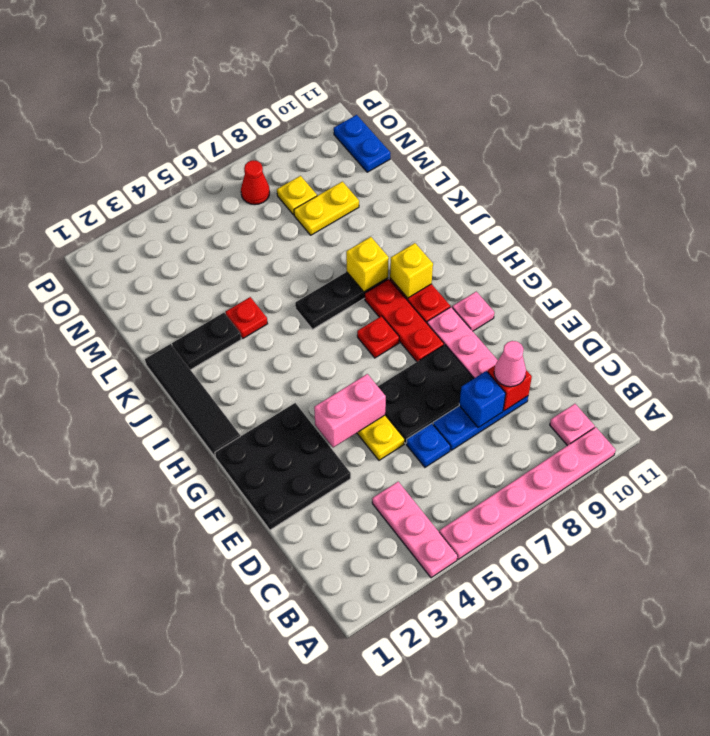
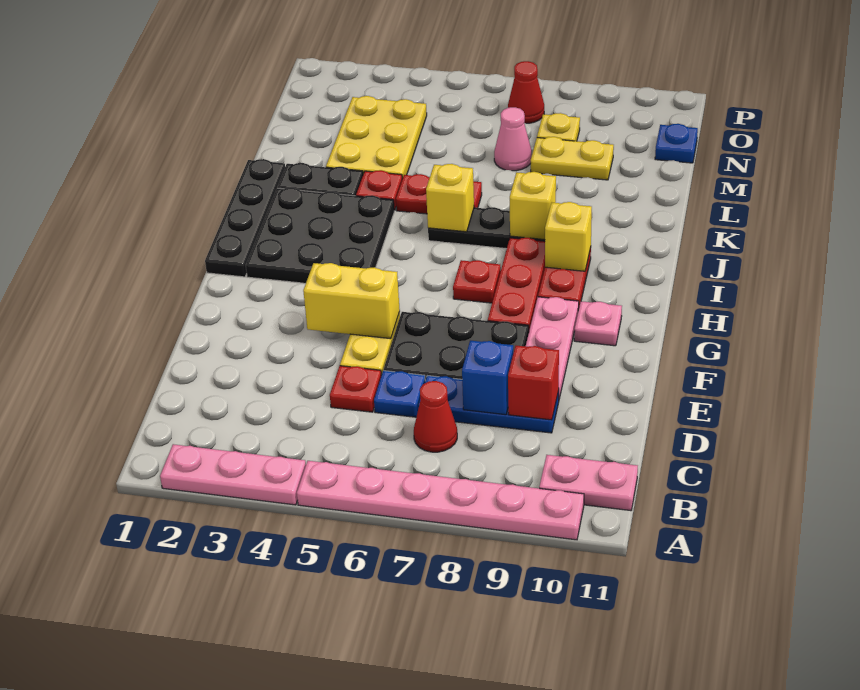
pink 1x3 plate [372,482,457,578] -> pink 1x3 plate turned to [160,444,306,505]
pink 1x1 plate [550,404,595,446] -> pink 1x2 plate [539,455,638,511]
none -> red 1x1 cone [414,381,457,452]
none -> red 1x1 plate [330,366,381,412]
pink 1x1 cone [494,341,526,387] -> pink 1x1 cone moved to [494,107,532,171]
black 3x3 plate [215,403,351,530] -> black 3x3 plate moved to [246,188,395,284]
pink 1x2 brick [314,374,386,448] -> yellow 1x2 brick [303,263,400,339]
black 1x4 tile [145,344,240,456] -> black 1x4 plate [205,159,285,277]
none -> yellow 1x1 brick [426,164,474,232]
none -> red 1x2 plate [396,174,482,214]
none -> yellow 2x3 plate [326,96,427,179]
blue 1x2 plate [334,115,390,172] -> blue 1x1 plate [655,124,698,163]

